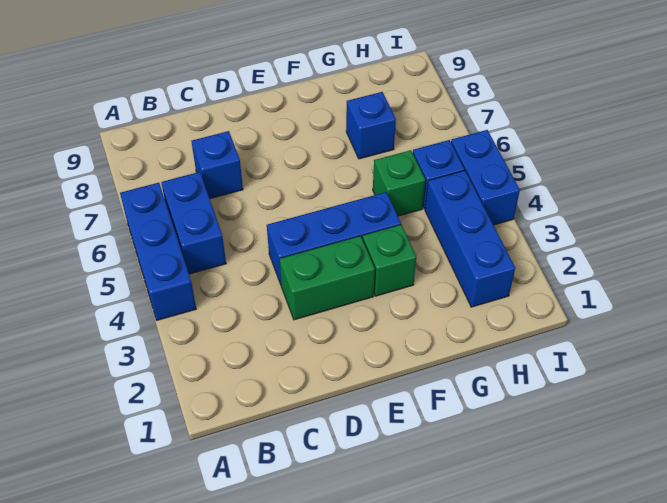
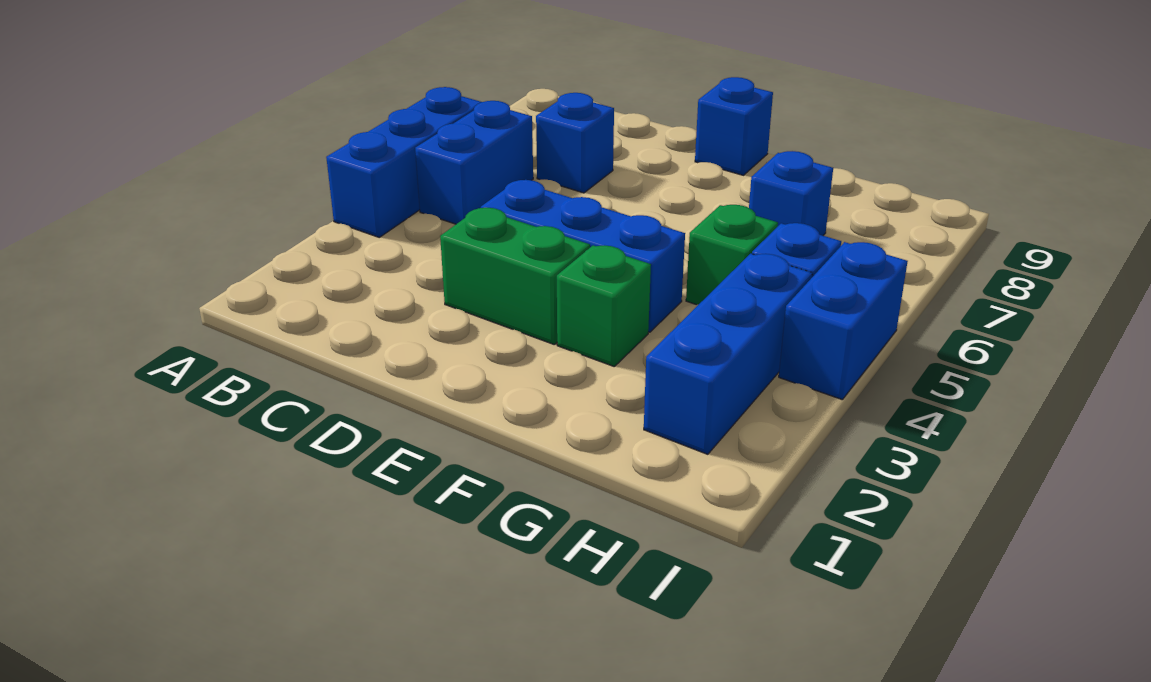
none -> blue 1x1 brick [695,77,773,175]

